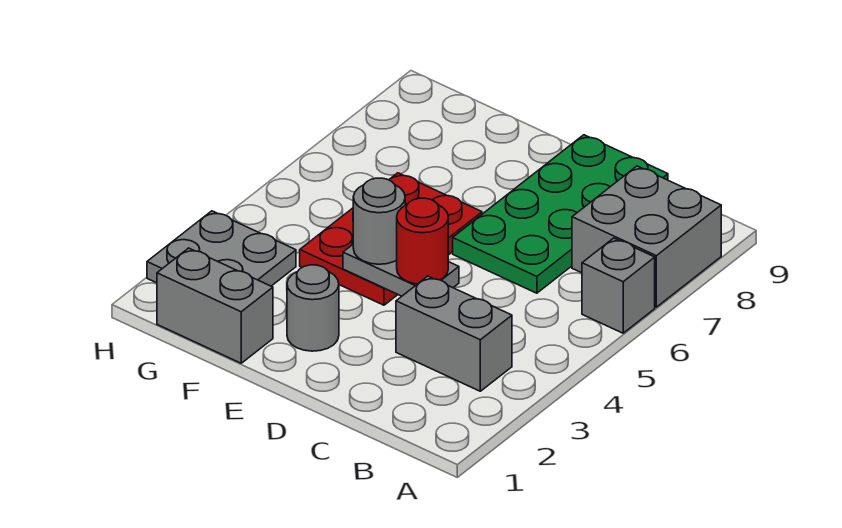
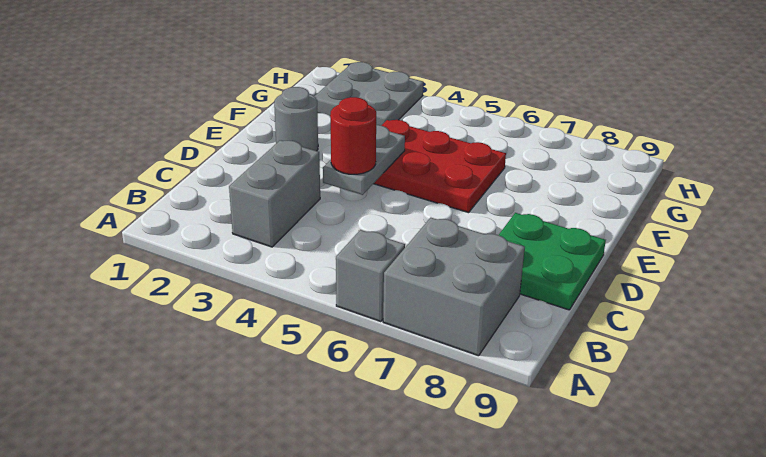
green 2x4 plate [453,135,668,293] -> green 2x2 plate [499,213,606,310]
grey 1x1 round brick [353,178,405,264] -> none
grey 1x2 brick [157,248,273,363] -> none

